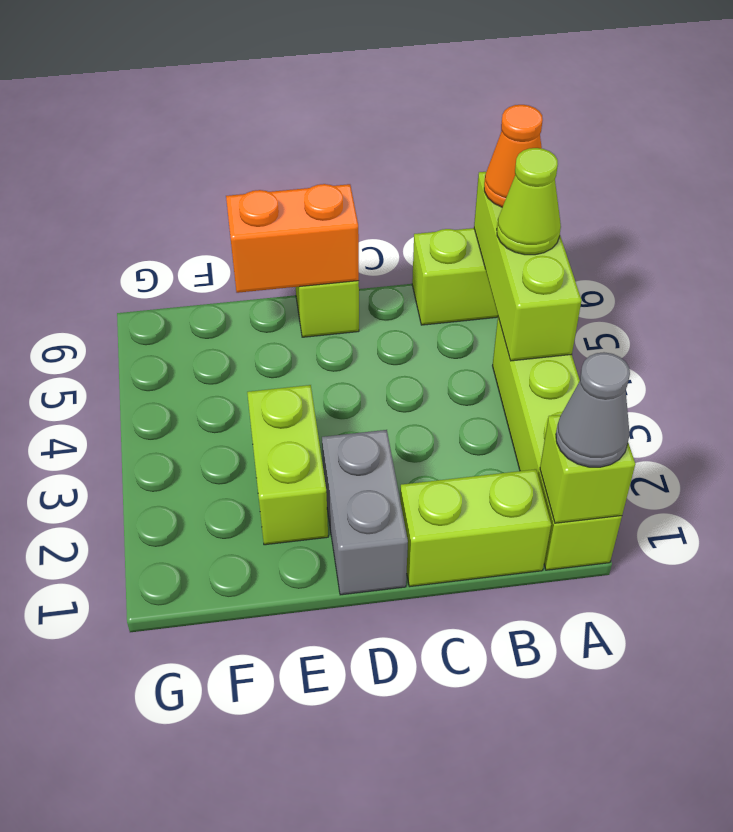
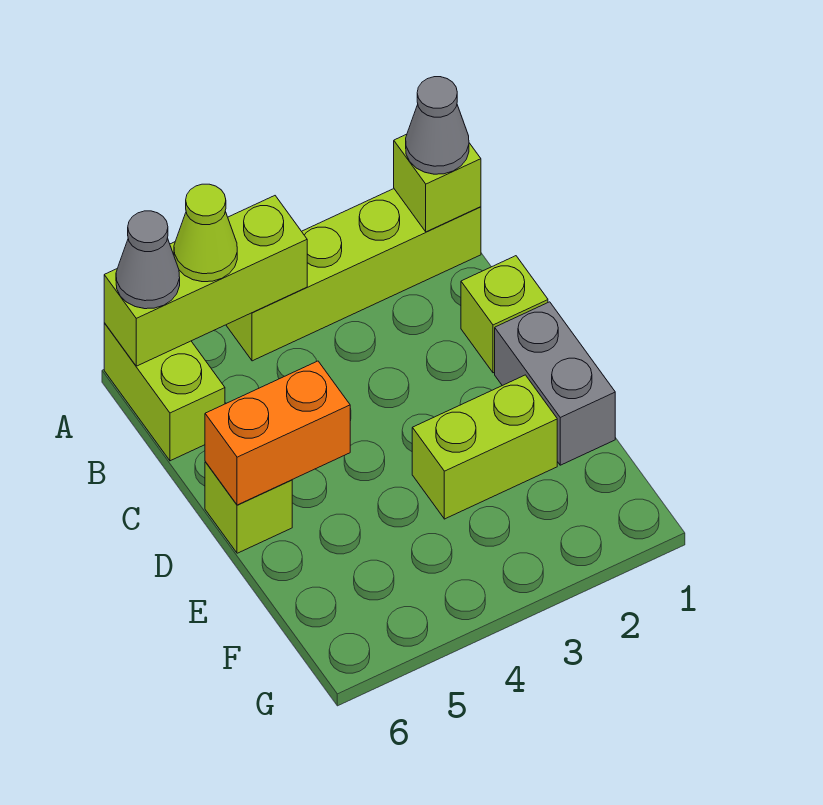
orange 1x1 cone [484,105,543,207] -> grey 1x1 cone [116,211,180,309]
lime 1x2 brick [400,469,551,587] -> lime 1x1 brick [461,256,548,373]
grey 1x2 brick [322,430,408,595] -> grey 1x2 brick turned to [495,302,615,465]
orange 1x2 brick [226,184,359,293] -> orange 1x2 brick turned to [205,361,350,505]

